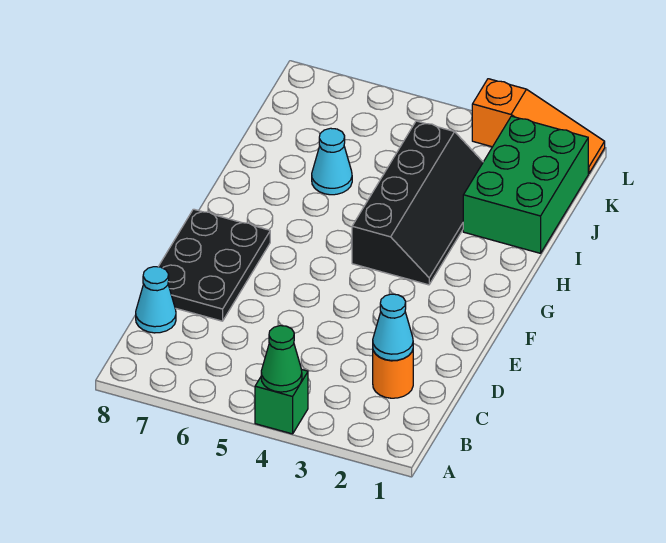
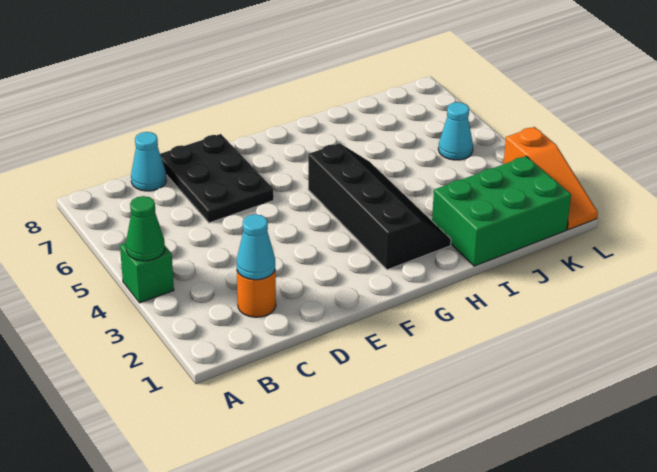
black 2x3 plate [158,209,270,321] -> black 2x3 plate turned to [160,134,274,223]
black 2x4 slope [352,121,483,285] -> black 2x4 slope turned to [308,143,451,270]
cyan 1x1 cone [312,128,352,195] -> cyan 1x1 cone moved to [438,102,473,160]

